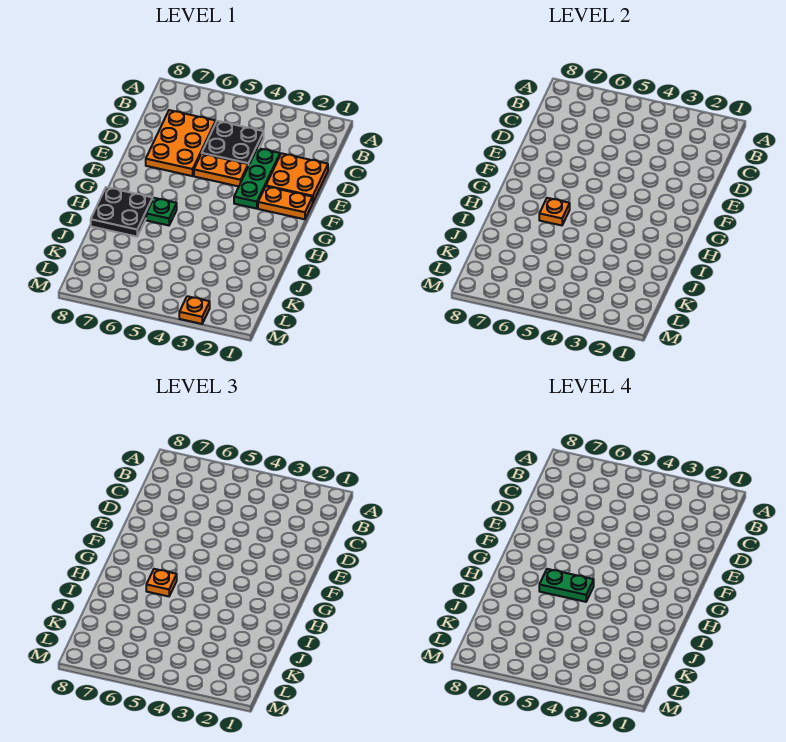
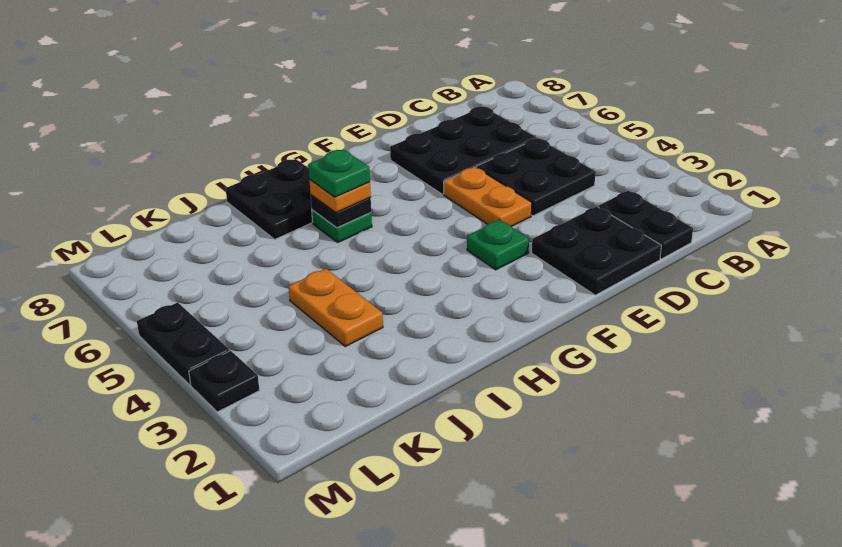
none -> black 1x2 plate [598,191,693,259]
orange 2x3 plate [146,110,216,176] -> black 2x3 plate [390,107,537,194]
orange 2x2 plate [266,153,328,202] -> black 2x2 plate [532,207,662,295]
green 1x3 plate [234,148,280,209] -> green 1x1 plate [467,220,529,270]
orange 1x2 plate [258,186,313,219] -> orange 1x2 plate moved to [289,269,383,347]
green 1x2 plate [539,569,594,602] -> green 1x1 plate [308,149,370,197]
orange 1x1 plate [539,198,570,225] -> black 1x1 plate [311,195,371,228]
orange 1x1 plate [179,296,210,324] -> black 1x1 plate [189,351,259,412]
none -> black 1x2 plate [137,302,230,385]

